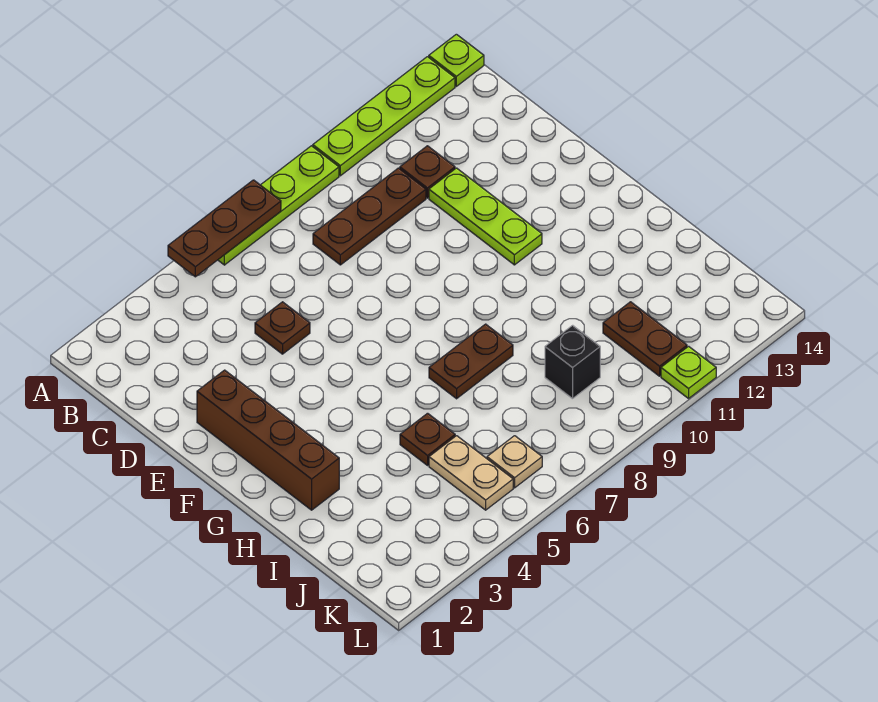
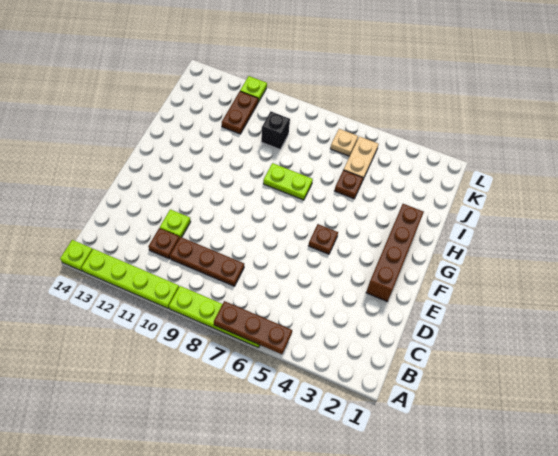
brown 1x1 plate [255,302,310,354] -> brown 1x1 plate moved to [308,224,338,254]
lime 1x3 plate [429,168,542,265] -> lime 1x1 plate [160,209,191,237]
brown 1x2 plate [429,324,513,399] -> lime 1x2 plate [263,163,313,200]

